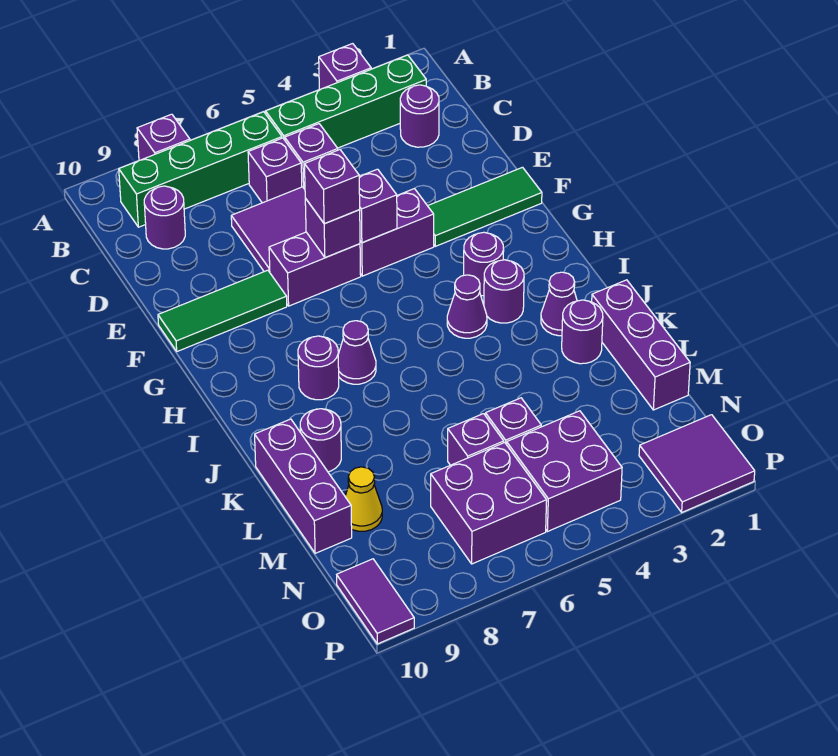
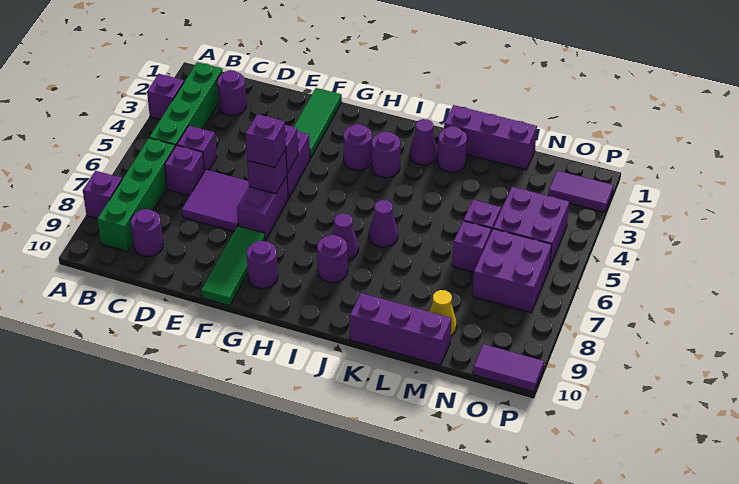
purple 1x1 cone [447,275,487,338] -> purple 1x1 cone moved to [369,200,398,247]
purple 1x1 round brick [300,409,341,472] -> purple 1x1 round brick moved to [246,241,278,288]
purple 2x2 tile [639,415,755,512] -> purple 1x2 tile [548,170,614,212]

